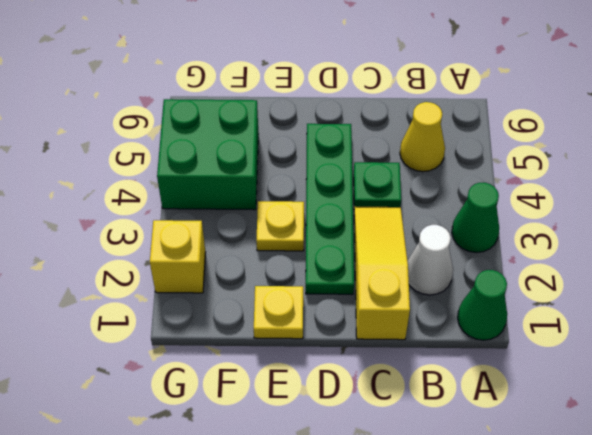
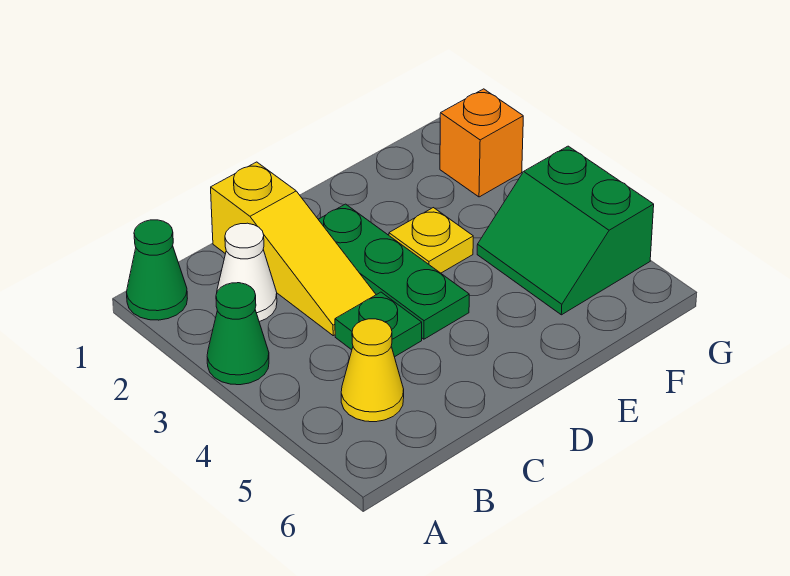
green 1x4 plate [306,124,354,294] -> green 1x3 plate [318,204,469,339]
yellow 1x1 plate [254,286,303,339] -> none
green 2x2 brick [157,99,258,210] -> green 2x2 slope [477,146,654,315]
yellow 1x1 brick [150,220,206,293] -> orange 1x1 brick [440,89,523,197]

